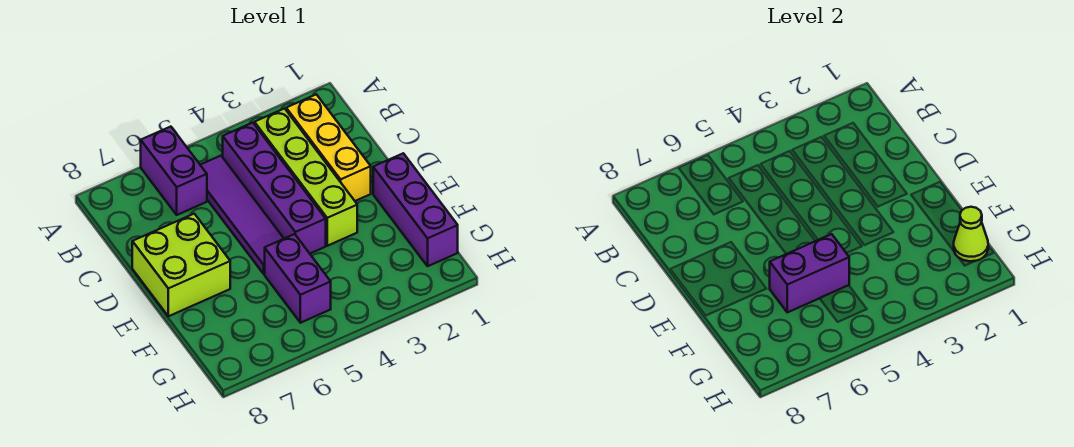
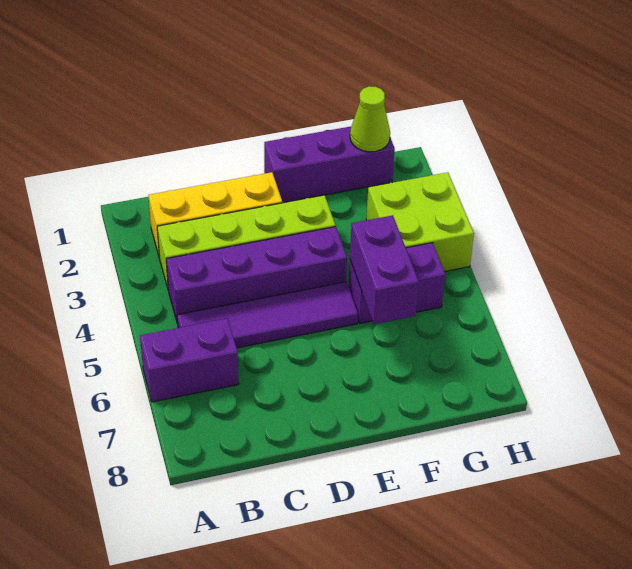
lime 2x2 brick [132,214,230,316] -> lime 2x2 brick moved to [366,172,474,272]

